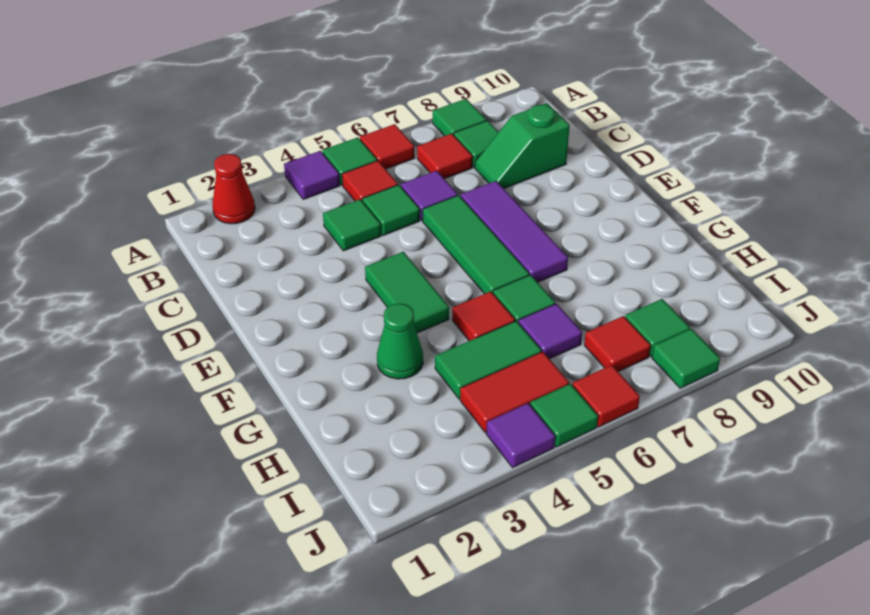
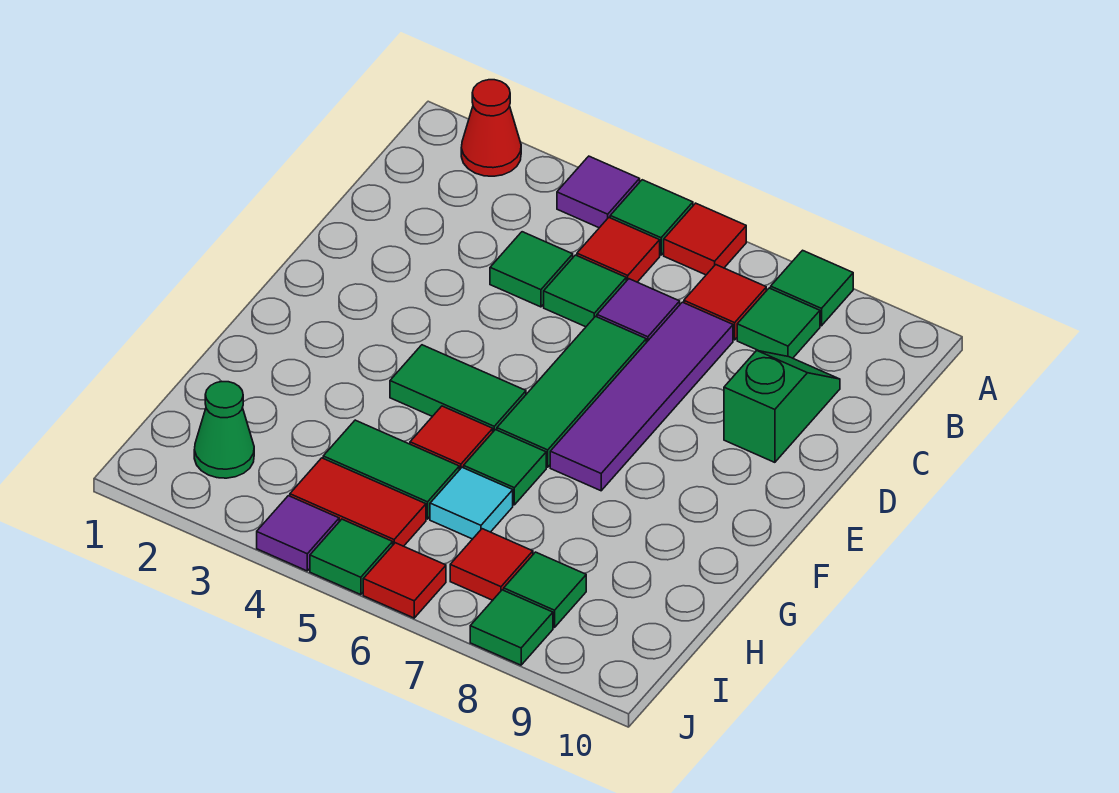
green 1x2 slope [475,103,570,188] -> green 1x2 slope turned to [724,350,840,462]
purple 1x3 tile [461,181,568,282] -> purple 1x4 tile [550,302,733,491]
green 1x2 tile [365,252,449,333] -> green 1x2 tile turned to [390,345,526,432]
green 1x1 cone [377,304,423,379] -> green 1x1 cone moved to [194,382,254,478]
purple 1x1 tile [518,304,582,359] -> cyan 1x1 tile [430,467,513,539]

